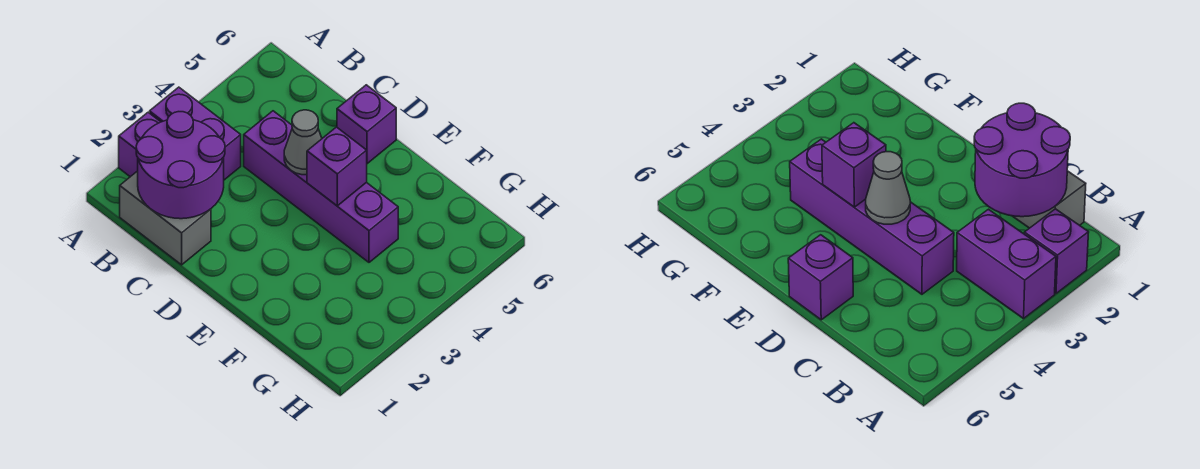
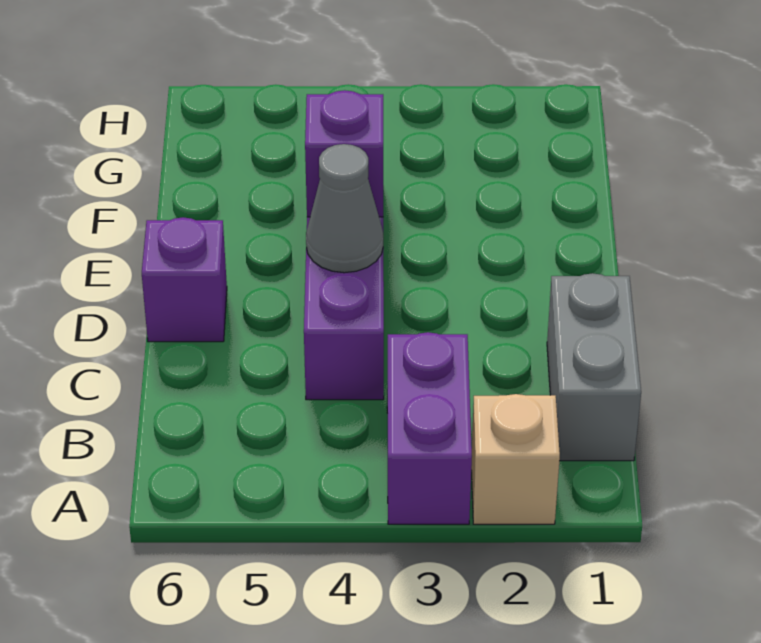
purple 1x1 brick [119,112,160,177] -> tan 1x1 brick [471,394,560,524]
purple 2x2 round brick [136,112,225,219] -> none

